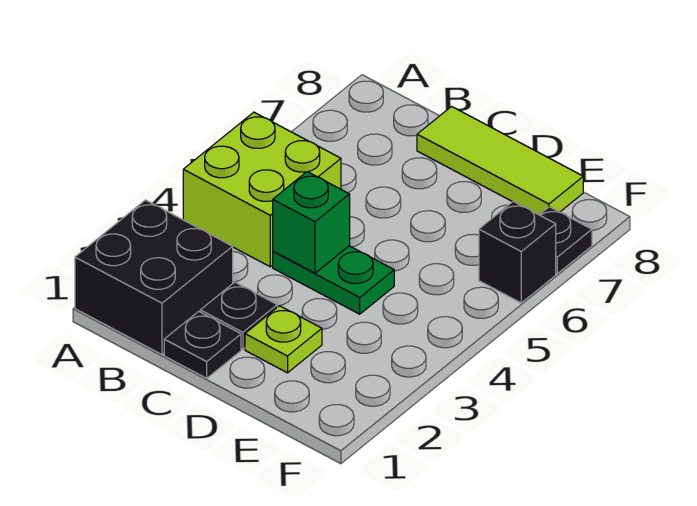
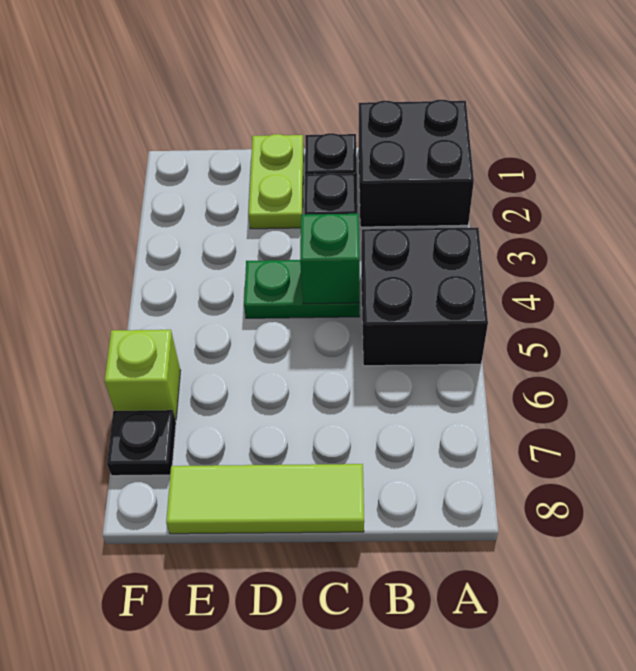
lime 2x2 brick [183,112,341,267] -> black 2x2 brick [361,227,488,366]
lime 1x1 plate [245,306,322,373] -> lime 1x2 plate [249,134,304,229]
black 1x1 brick [479,201,556,303] -> lime 1x1 brick [105,330,181,420]

